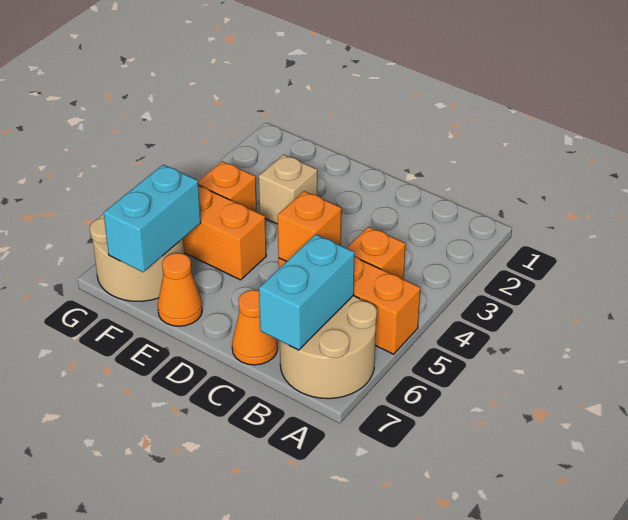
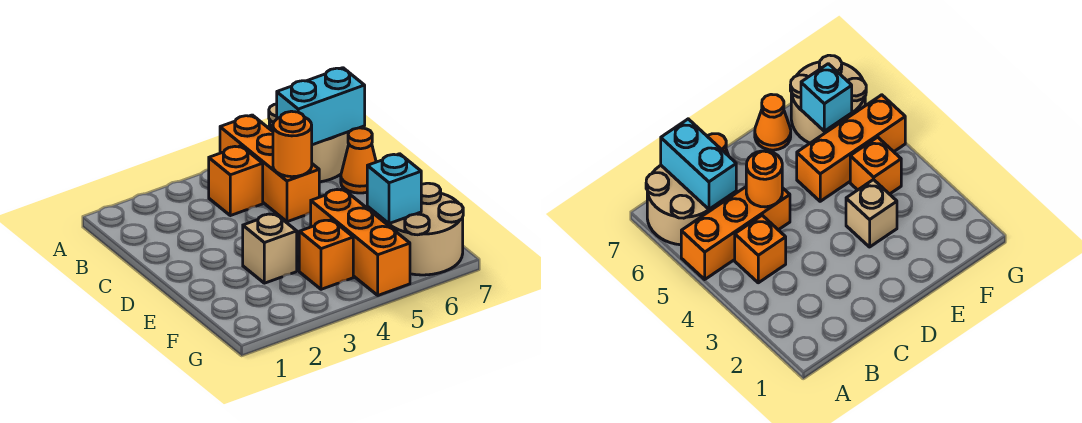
orange 1x1 brick [277,191,341,261] -> orange 1x1 round brick [273,111,312,177]
cyan 1x2 brick [104,165,201,272] -> cyan 1x1 brick [367,154,421,224]

